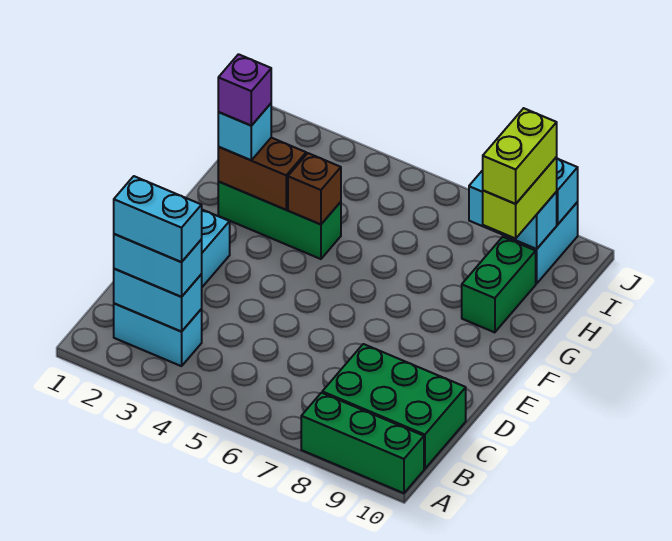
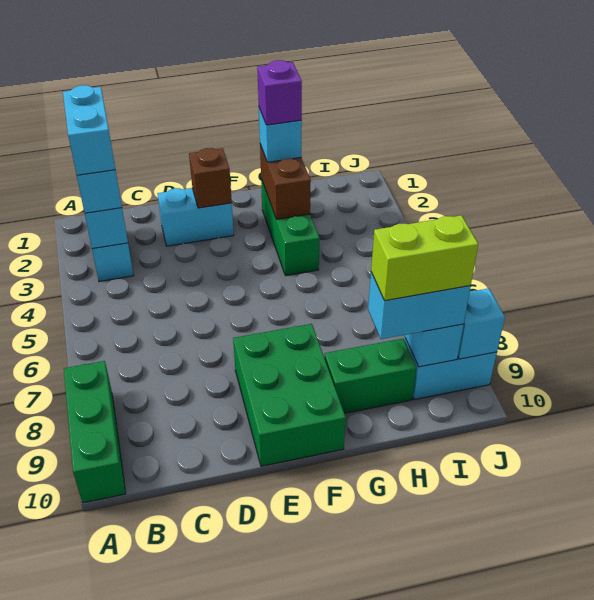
green 2x3 brick [322,344,466,469] -> green 2x3 brick moved to [233,324,346,466]
brown 1x1 brick [288,153,341,224] -> brown 1x1 brick moved to [189,148,232,208]
lime 1x2 brick [483,157,557,238] -> cyan 1x2 brick [368,272,471,339]

